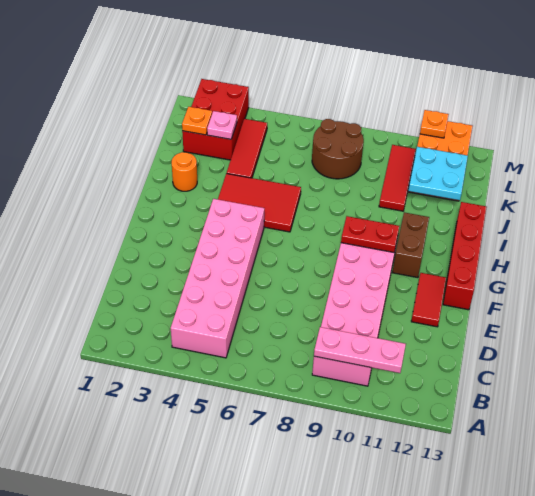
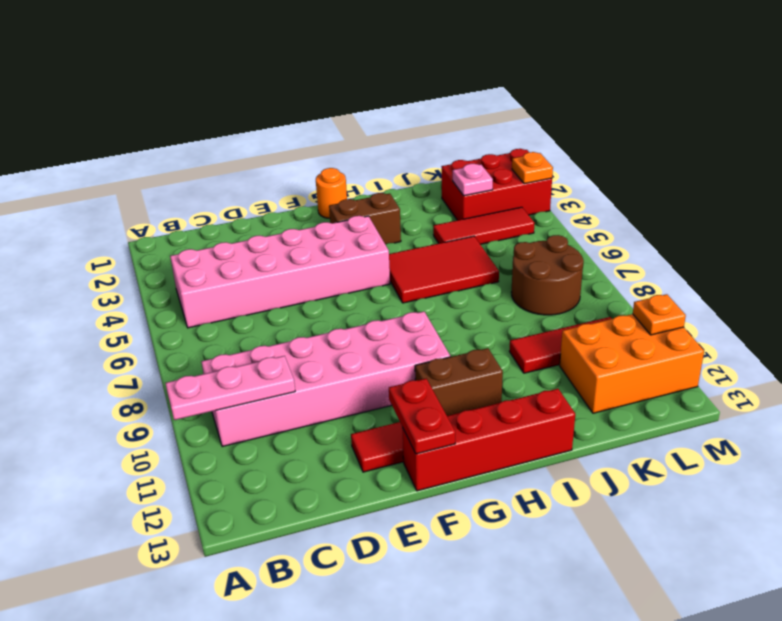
pink 1x3 plate [314,327,406,373] -> pink 1x3 plate turned to [165,356,295,420]
none -> brown 1x2 brick [329,193,401,244]
red 1x2 plate [341,216,399,252] -> red 1x2 plate moved to [389,379,455,454]
red 2x3 tile [218,174,301,232] -> red 2x3 tile turned to [389,236,499,303]
orange 1x1 round brick [172,152,197,191] -> orange 1x1 round brick moved to [316,168,347,218]
cyan 2x2 plate [408,147,468,200] -> none
orange 1x1 plate [182,107,212,135] -> orange 1x1 plate moved to [512,152,553,184]

